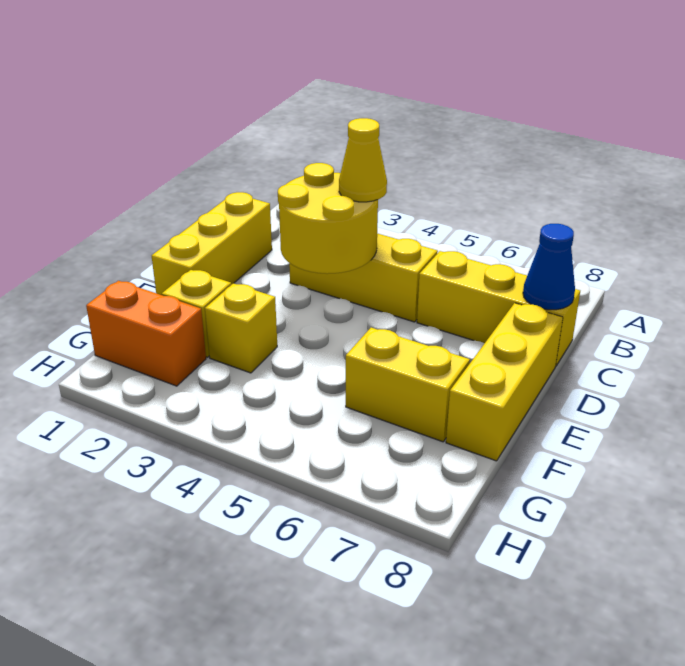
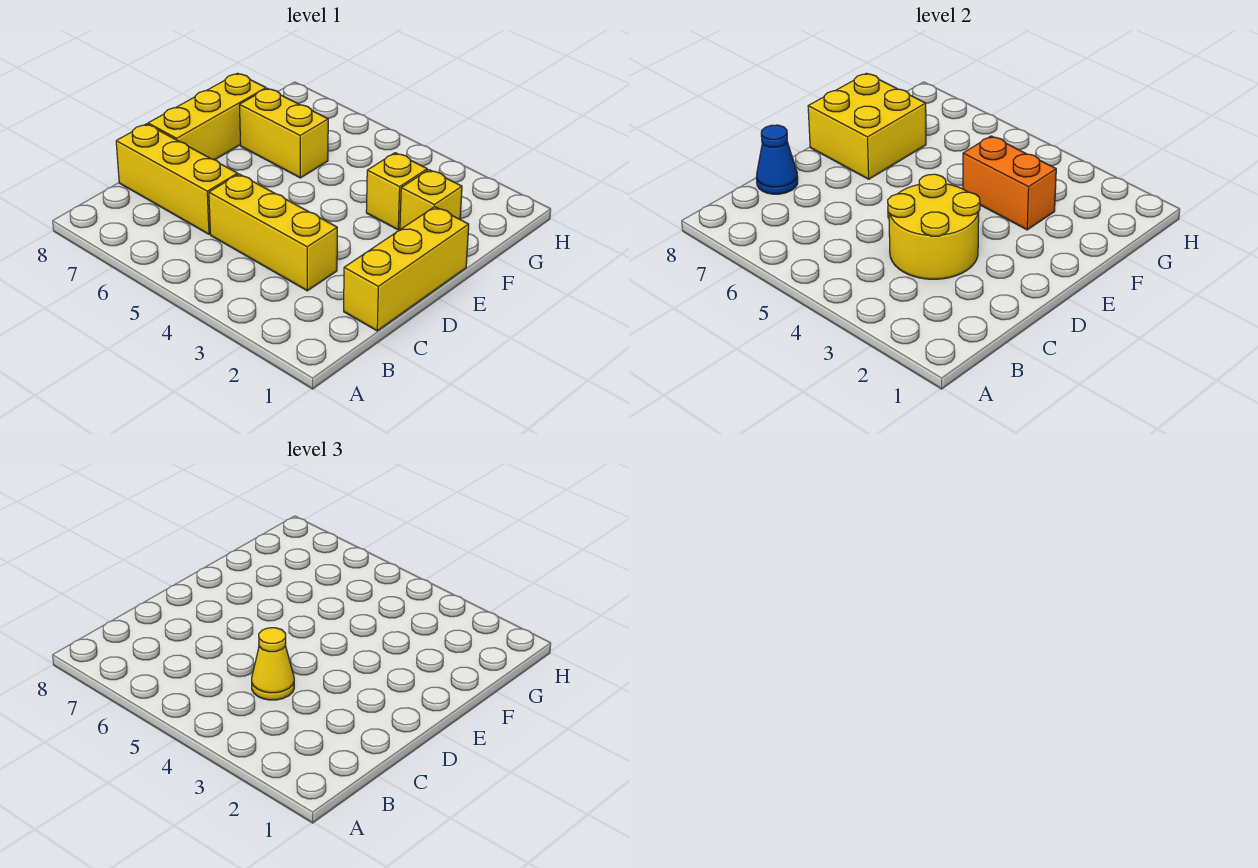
none -> yellow 2x2 brick [808,73,926,179]
orange 1x2 brick [86,281,206,386] -> orange 1x2 brick moved to [963,136,1056,230]

